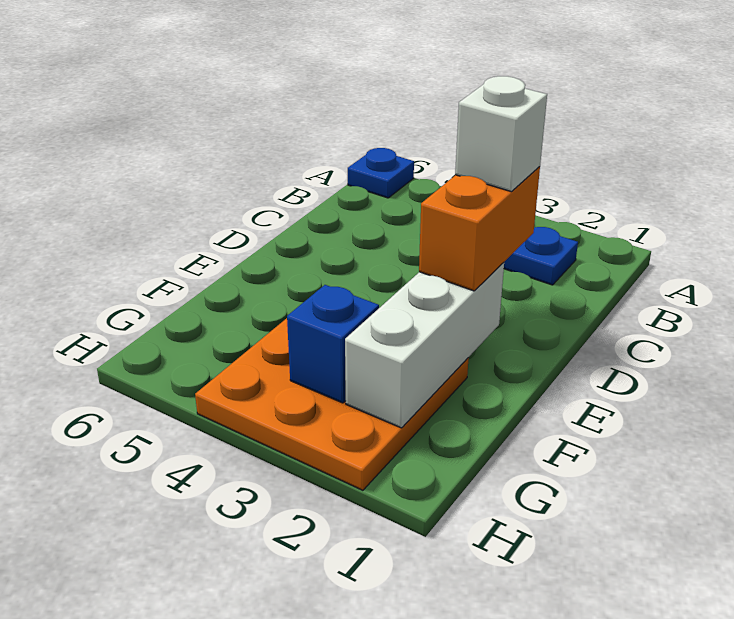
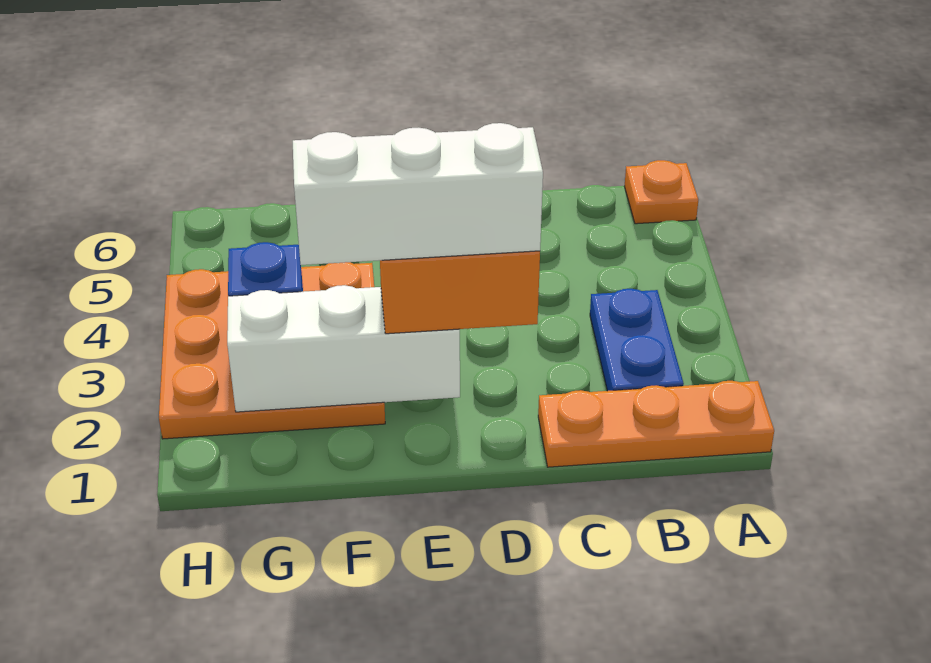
none -> orange 1x3 plate [538,381,774,467]
blue 1x1 plate [348,148,414,198] -> orange 1x1 plate [625,160,698,224]
white 1x1 brick [455,76,547,192] -> white 1x3 brick [293,123,543,265]

